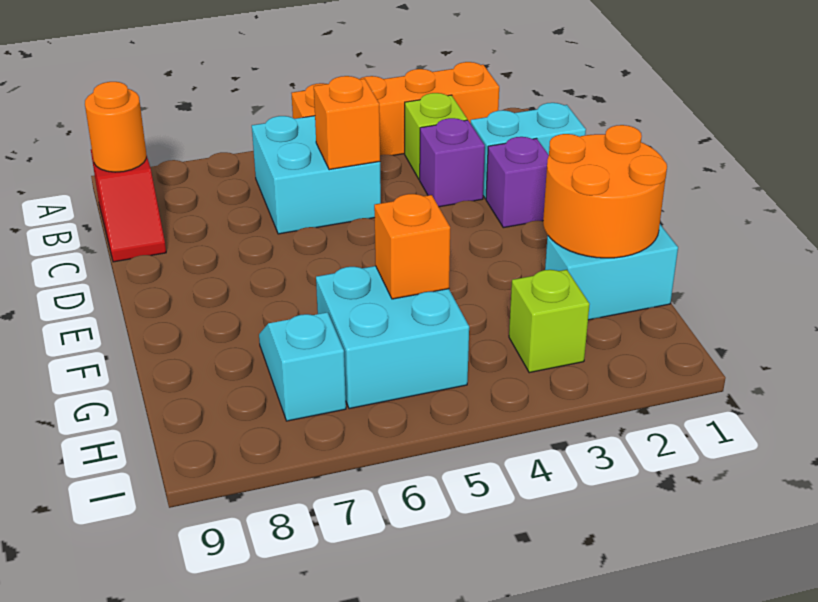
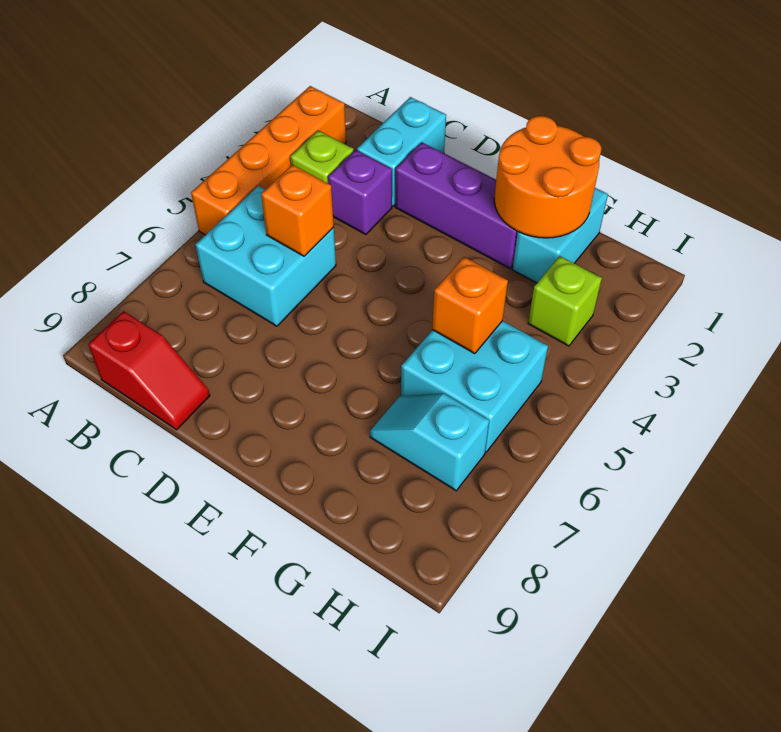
orange 1x1 round brick [85,82,146,172] -> none
purple 1x1 brick [486,137,549,228] -> purple 1x3 brick [395,142,518,269]

